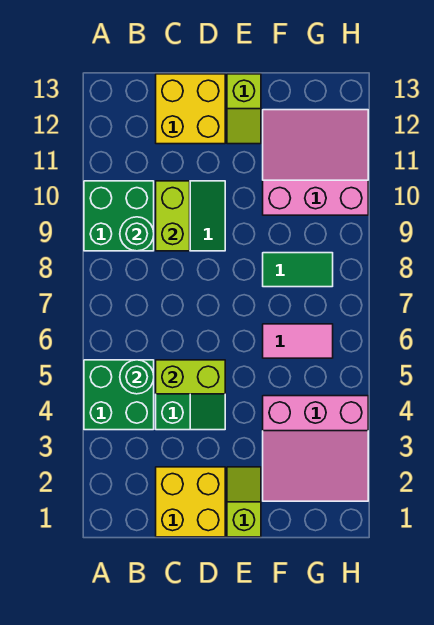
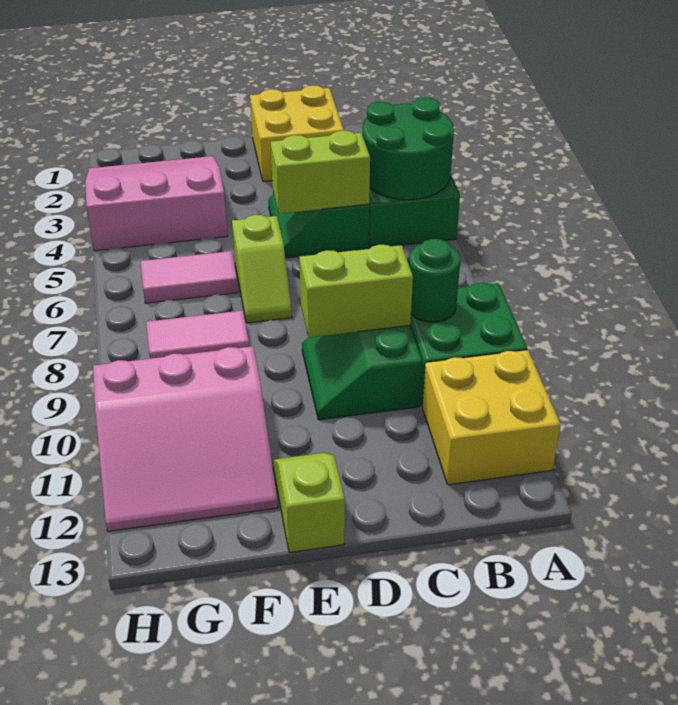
green 1x1 round brick [120,360,154,394] -> green 2x2 round brick [362,98,454,200]
lime 1x2 brick [156,181,190,251] -> lime 1x2 brick turned to [300,245,413,337]
yellow 2x2 brick [156,74,225,144] -> yellow 2x2 brick moved to [423,350,561,485]
lime 1x2 slope [227,467,261,537] -> lime 1x2 slope moved to [232,215,292,323]
green 1x2 tile [263,253,333,287] -> pink 1x2 tile [146,311,249,359]

